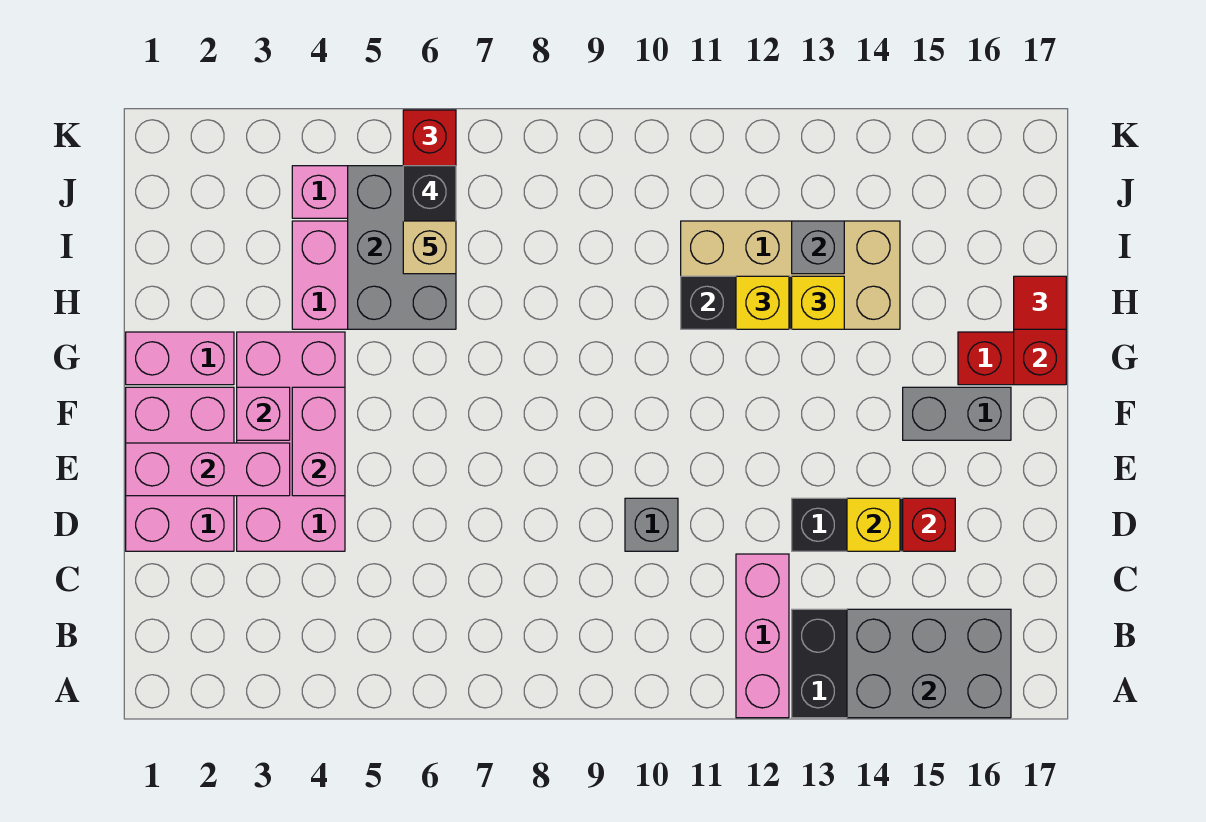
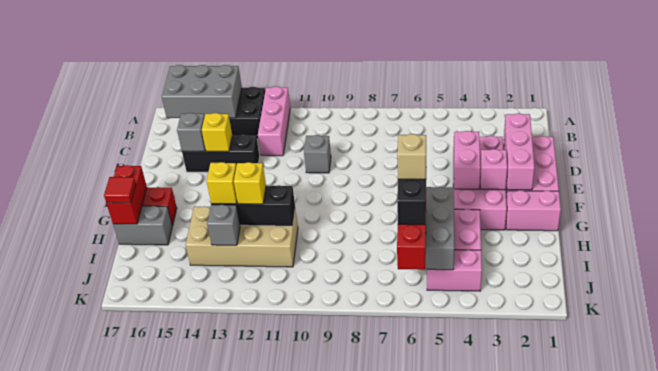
red 1x1 brick [903,498,955,551] -> grey 1x1 brick [177,113,205,151]
pink 1x3 brick [126,443,290,496] -> pink 1x3 brick turned to [504,113,534,190]
grey 1x2 brick [903,387,1011,440] -> grey 1x2 brick moved to [113,206,172,245]

